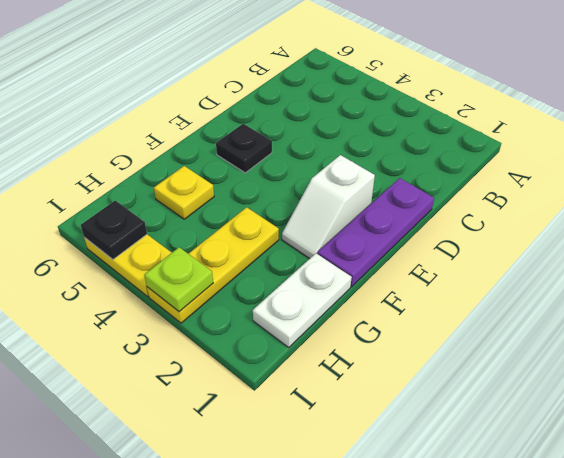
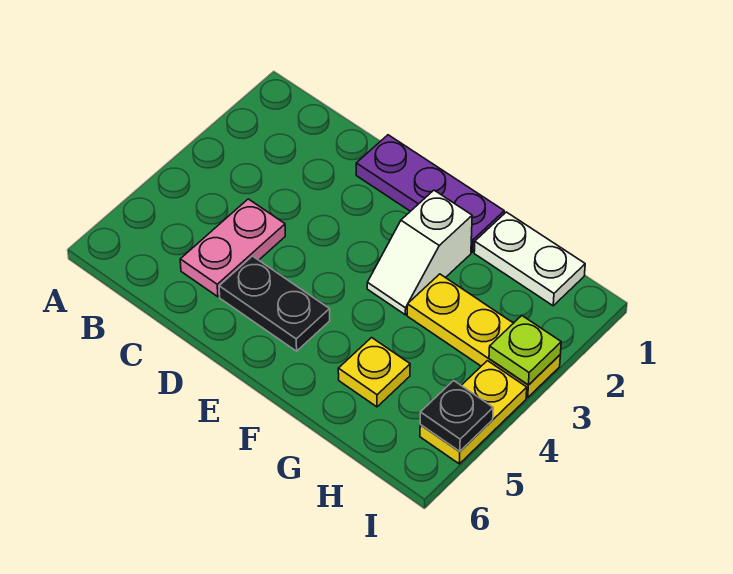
none -> pink 1x2 plate [180,199,285,297]
white 1x2 slope [282,155,375,259] -> white 1x2 slope turned to [367,190,472,315]
black 1x1 plate [216,124,272,173] -> black 1x2 plate [219,256,330,351]

